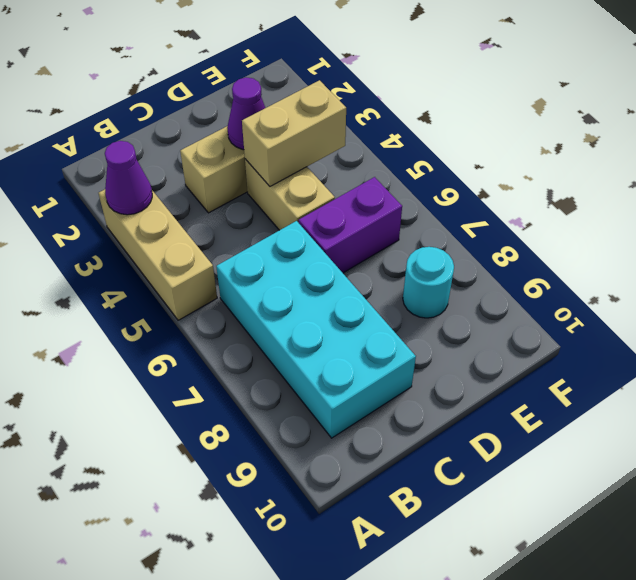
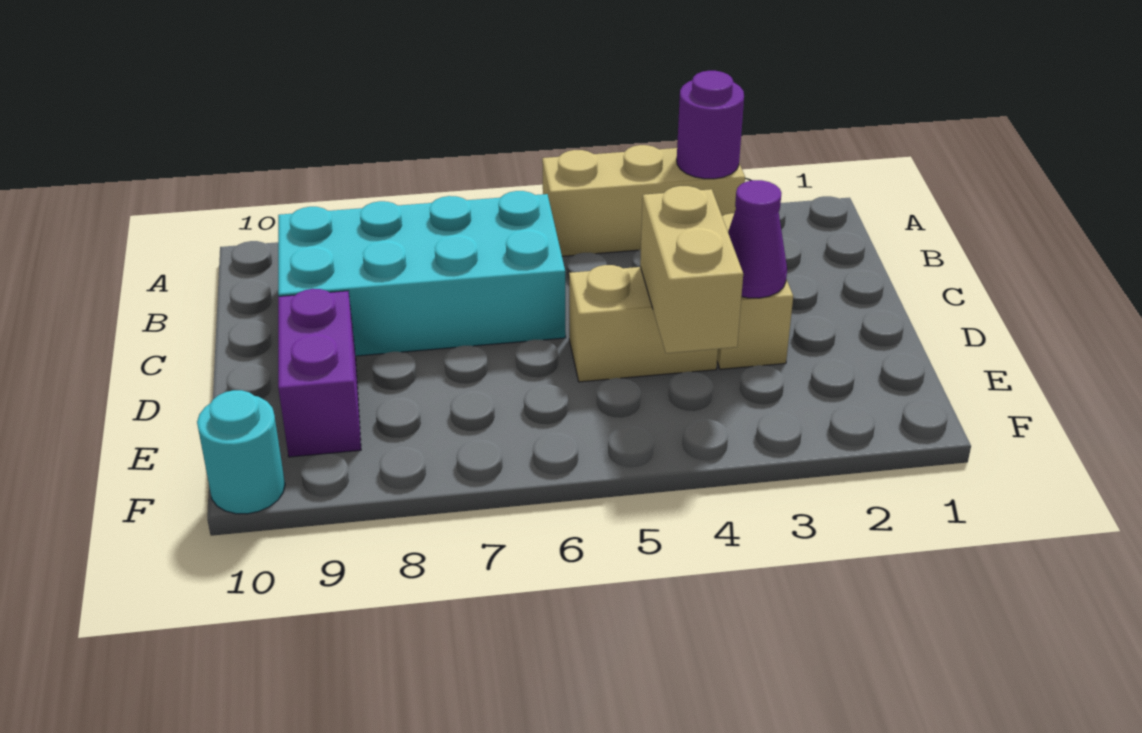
purple 1x1 cone [105,141,152,215] -> purple 1x1 round brick [677,71,744,179]
purple 1x2 brick [299,177,402,273] -> purple 1x2 brick moved to [278,289,361,457]
cyan 1x1 round brick [403,247,454,318] -> cyan 1x1 round brick moved to [197,390,285,514]

